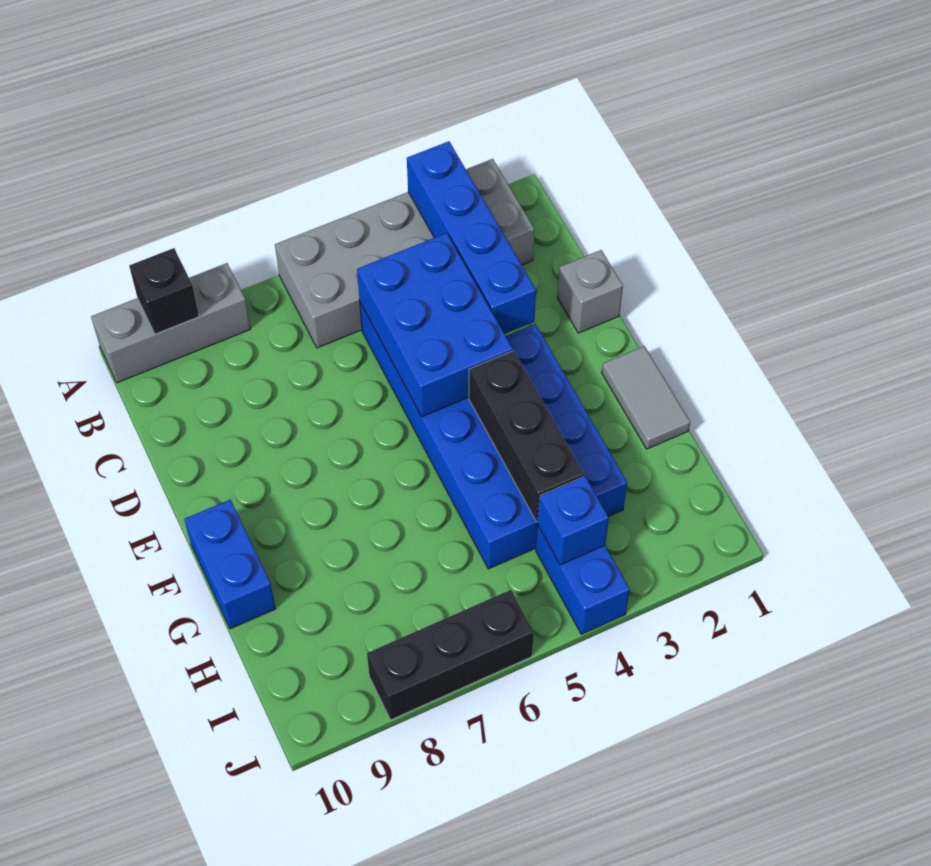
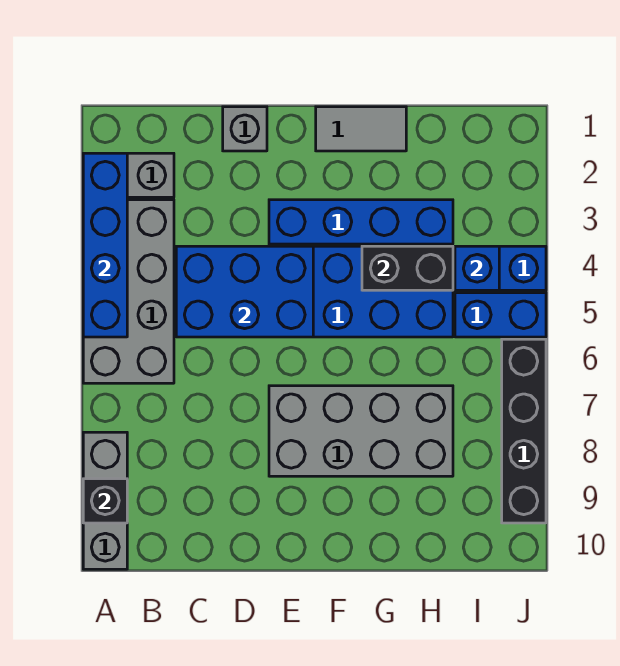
blue 1x4 brick [407,141,536,334] -> blue 1x4 brick turned to [83,153,127,337]
none -> grey 2x4 brick [269,386,453,476]
black 1x3 brick [469,351,584,522] -> black 1x2 brick [362,246,453,290]
blue 1x2 brick [184,500,276,629] -> blue 1x2 brick moved to [455,293,546,337]
black 1x3 brick [367,590,534,720] -> black 1x4 brick [502,339,546,523]

